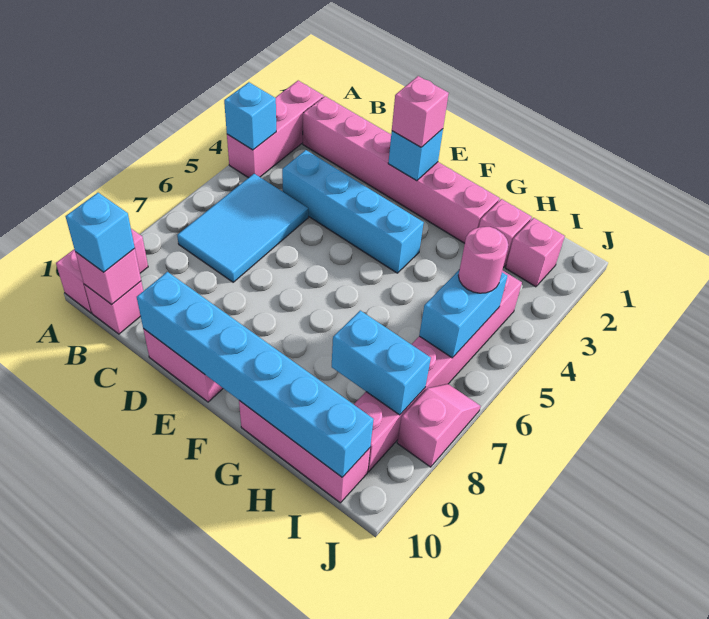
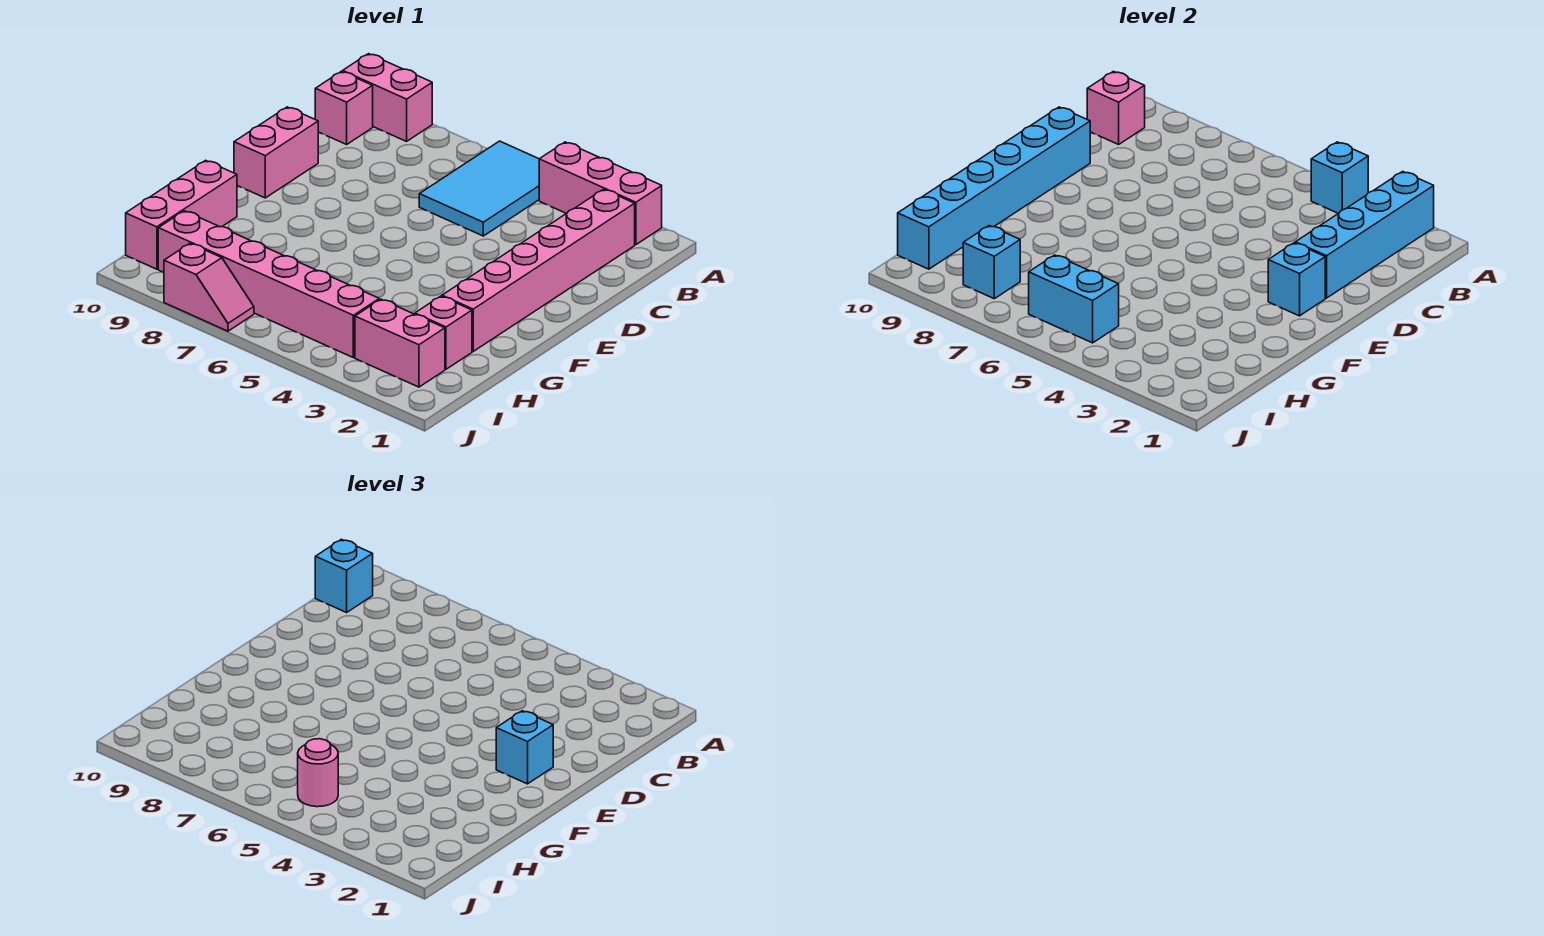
cyan 2x3 tile [177,174,308,282] -> cyan 2x3 tile turned to [419,141,539,236]
cyan 1x4 brick [282,150,424,273] -> cyan 1x4 brick moved to [1295,172,1434,298]
pink 1x1 brick [392,76,449,147] -> cyan 1x1 brick [496,711,553,784]
cyan 1x2 brick [332,311,431,415] -> cyan 1x1 brick [963,226,1020,299]
pink 1x1 brick [506,218,565,287] -> pink 1x2 brick [355,299,445,387]

